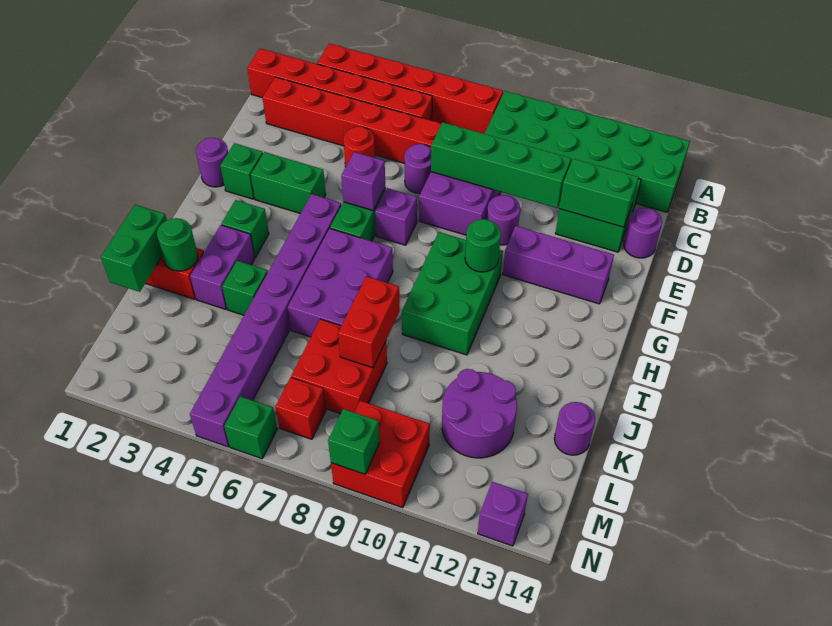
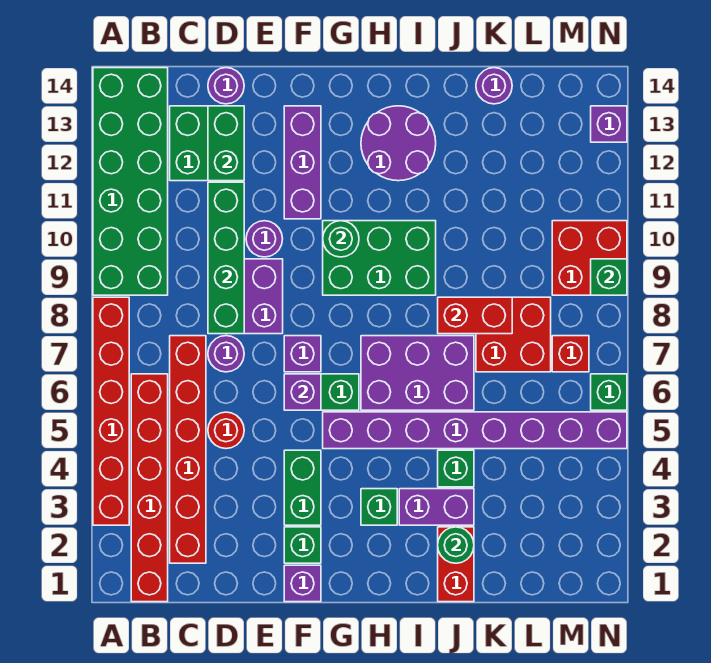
purple 1x1 round brick [196,138,228,187] -> purple 1x1 brick [284,565,321,602]
green 1x2 brick [101,205,167,292] -> none
purple 2x2 round brick [442,369,517,458] -> purple 2x2 round brick moved to [361,106,436,181]

